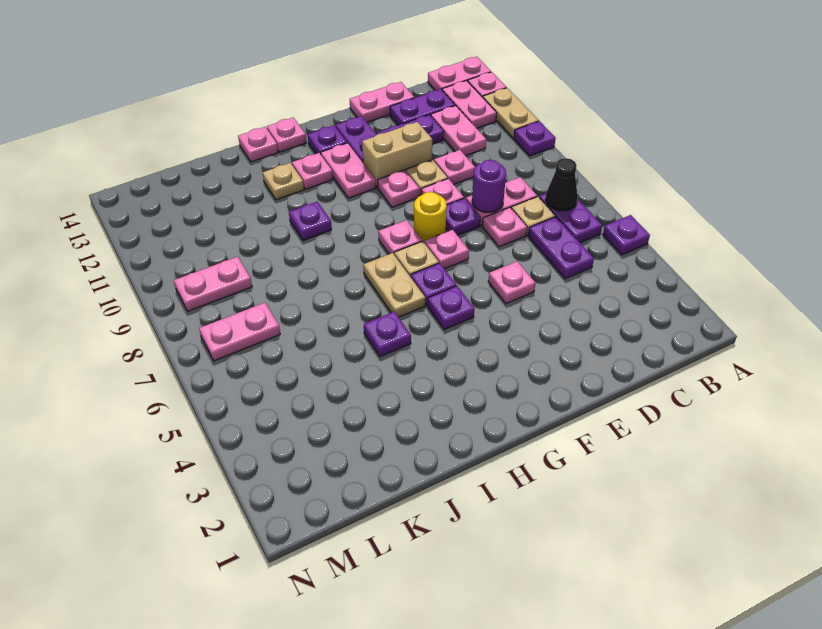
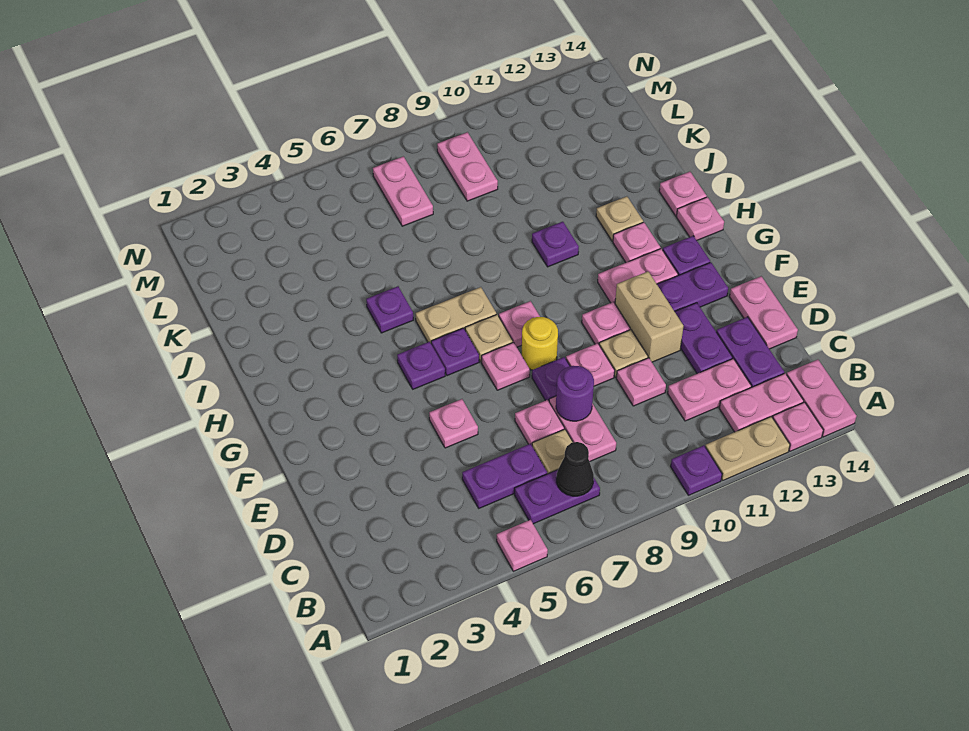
purple 1x1 plate [603,215,650,255] -> pink 1x1 plate [497,520,548,571]

